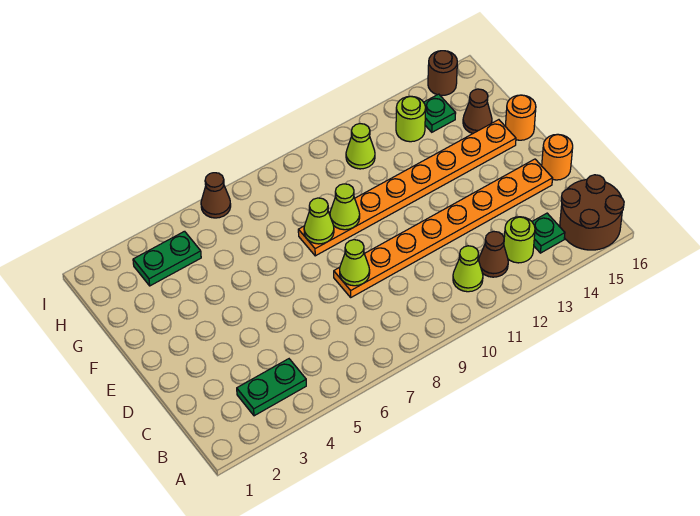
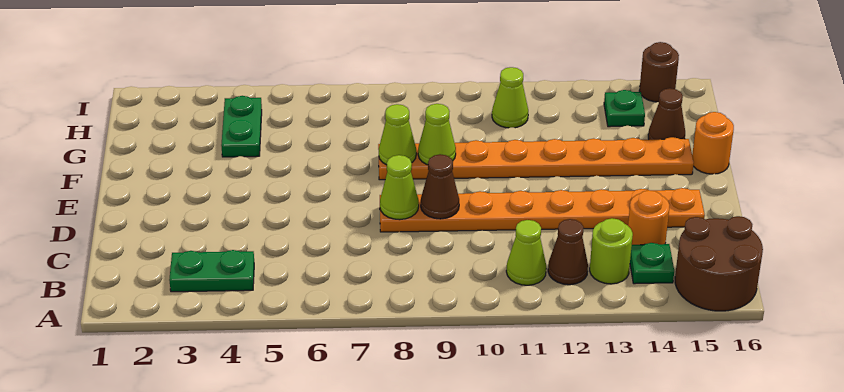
orange 1x1 round brick [542,134,573,180] -> orange 1x1 round brick moved to [628,190,670,245]
green 1x2 plate [133,231,201,286] -> green 1x2 plate turned to [221,96,262,157]
lime 1x1 round brick [396,96,426,142] -> none
brown 1x1 cone [201,173,231,218] -> brown 1x1 cone moved to [421,154,459,219]

